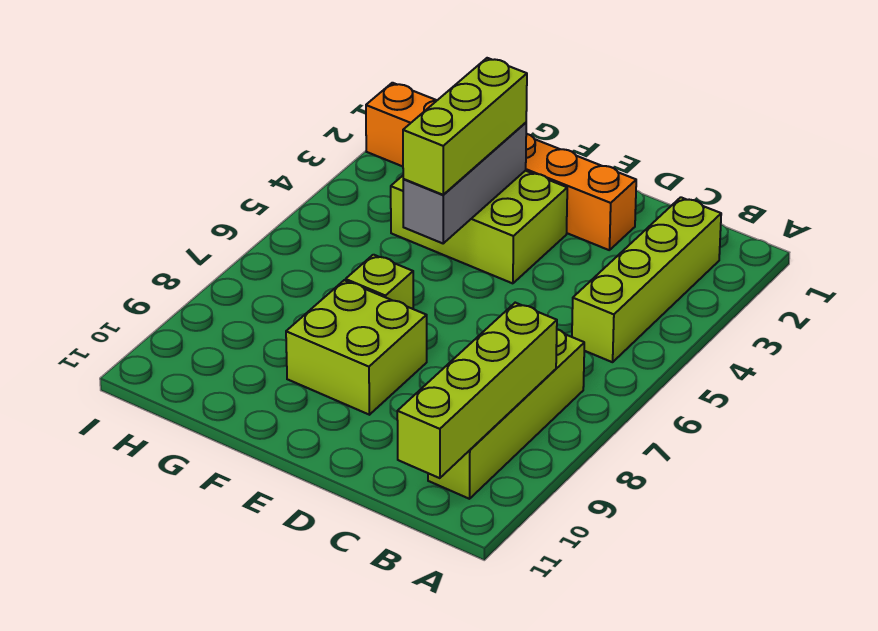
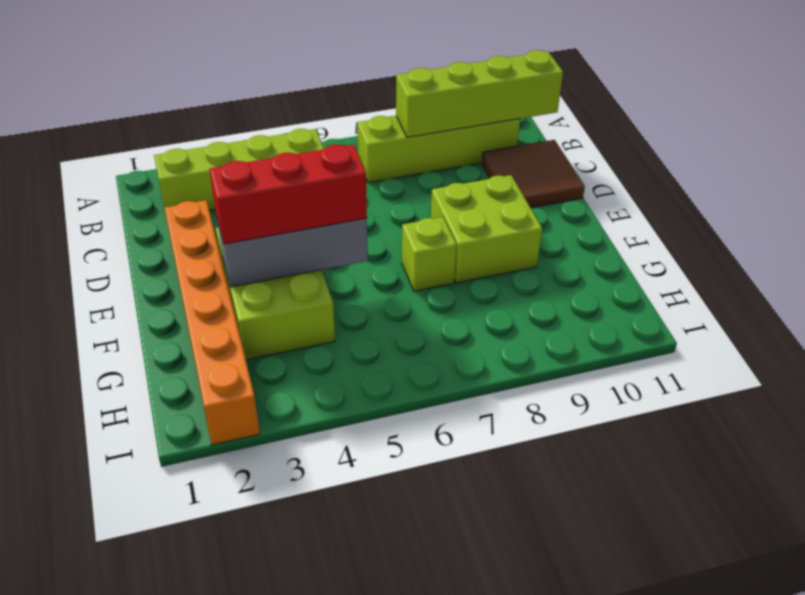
none -> brown 2x2 tile [482,140,585,208]
lime 1x3 brick [403,58,527,195] -> red 1x3 brick [209,144,367,244]

